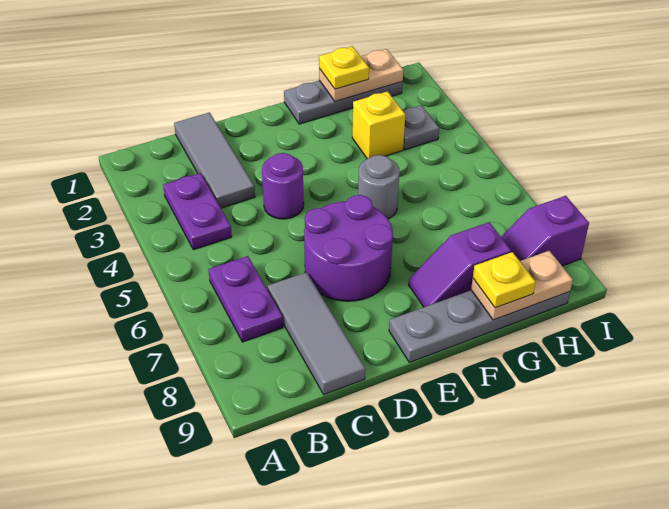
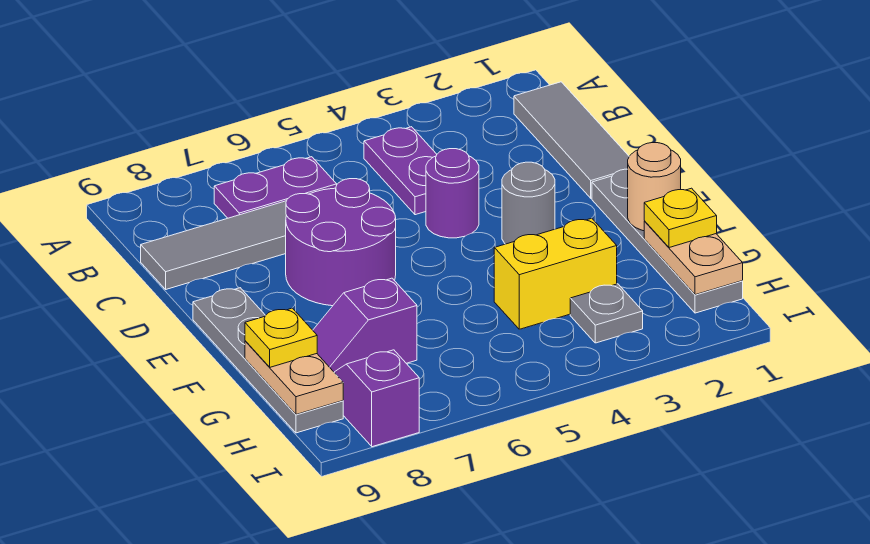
purple 1x2 plate [163,173,232,250] -> purple 1x2 plate turned to [364,127,437,215]
grey 1x3 tile [174,113,255,208] -> grey 1x3 tile turned to [514,82,629,198]
grey 1x3 plate [284,80,403,124] -> grey 1x4 plate [592,169,743,313]
none -> tan 1x1 round brick [628,143,681,231]
grey 1x1 round brick [358,155,399,219] -> grey 1x1 round brick moved to [502,162,555,244]
purple 1x2 slope [409,222,511,307] -> purple 1x2 slope turned to [313,278,417,372]
yellow 1x1 brick [352,91,405,159] -> yellow 1x2 brick [494,218,617,329]

